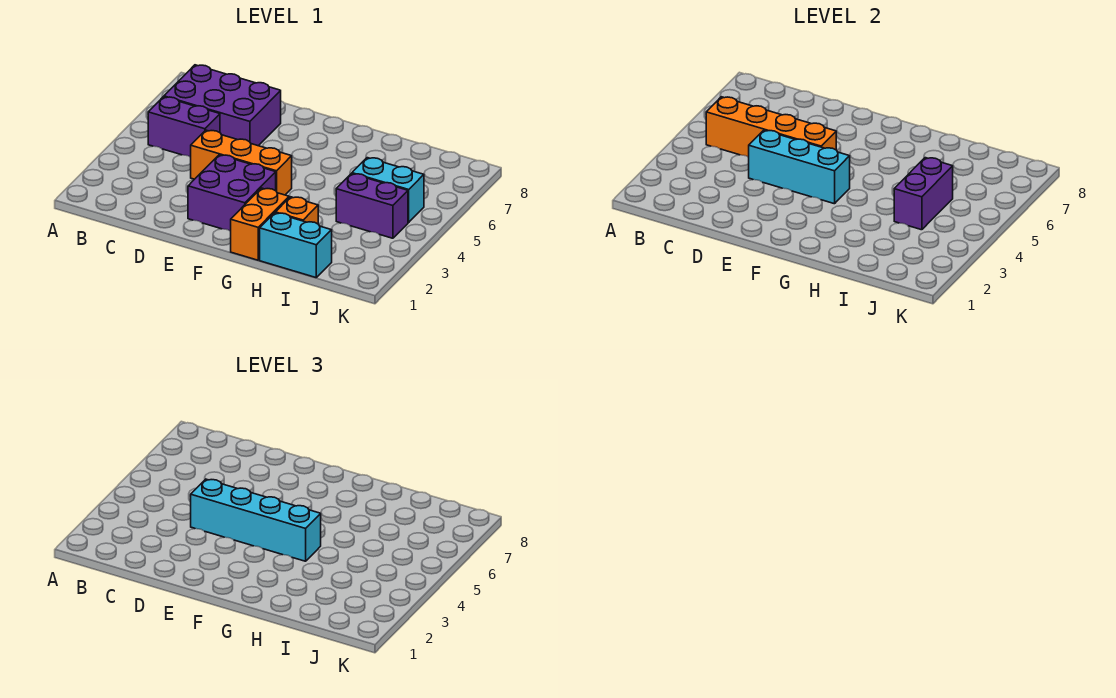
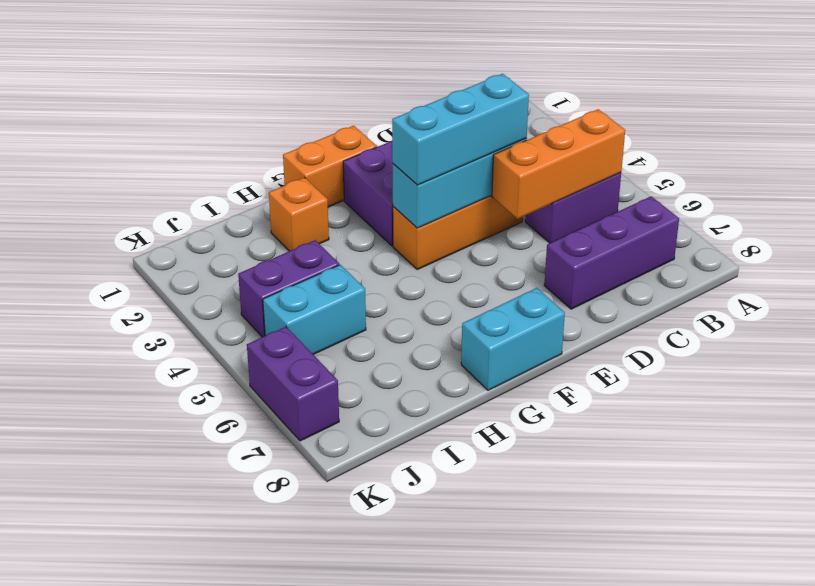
orange 1x4 brick [706,97,836,157] -> orange 1x3 brick [492,109,625,219]
purple 2x3 brick [164,65,281,146] -> purple 1x3 brick [544,196,679,309]
cyan 1x4 brick [191,479,321,561] -> cyan 1x3 brick [392,74,529,185]
orange 1x2 brick [231,188,289,260] -> orange 1x2 brick turned to [283,126,377,207]
cyan 1x2 brick [260,213,332,277] -> cyan 1x2 brick moved to [461,288,565,390]
purple 1x2 brick [894,158,953,230] -> purple 1x2 brick moved to [247,327,339,441]

